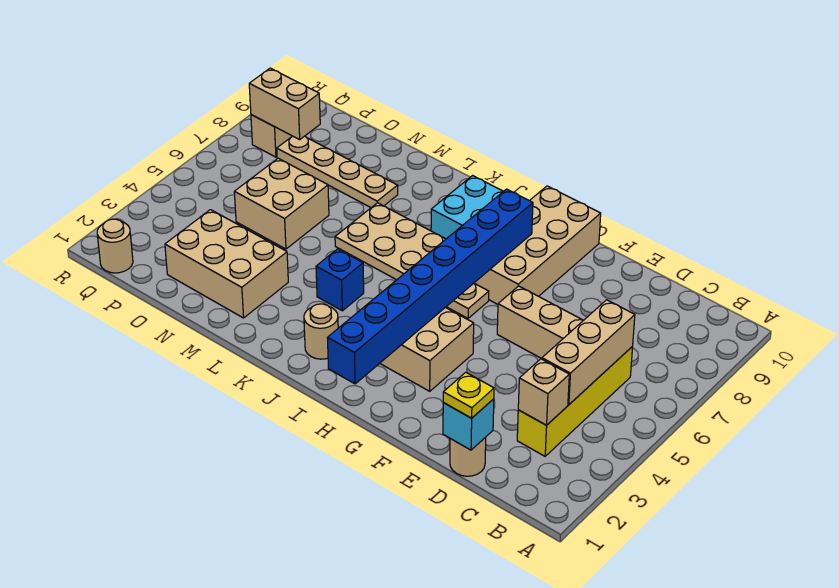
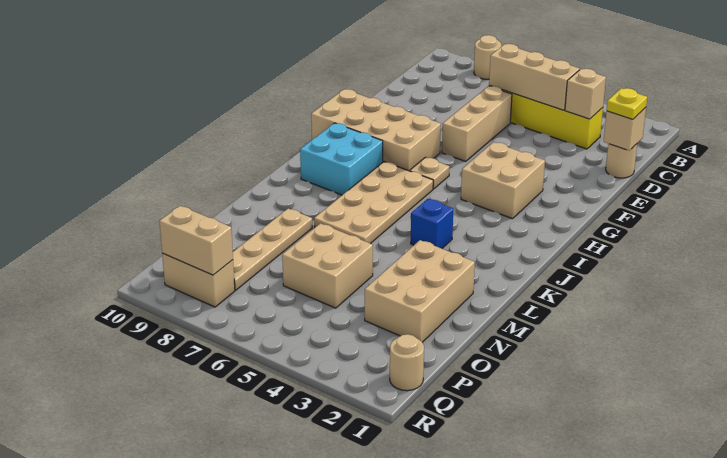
cyan 1x1 brick [443,399,494,450] -> tan 1x1 brick [604,108,646,150]
blue 1x8 brick [327,189,533,384] -> none
tan 1x1 round brick [304,304,338,359] -> tan 1x1 round brick moved to [474,35,501,79]
tan 1x2 brick [249,68,320,140] -> tan 1x2 brick turned to [159,206,233,275]

